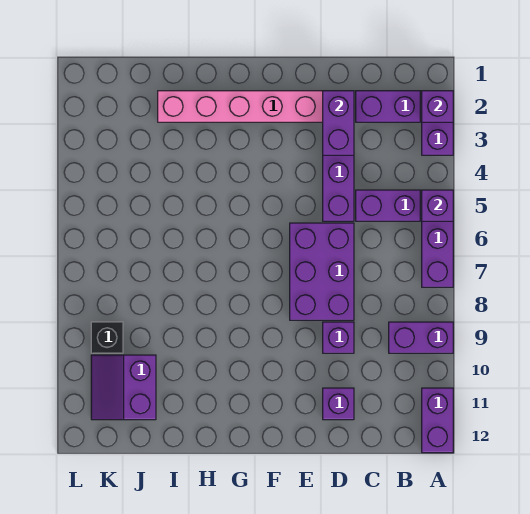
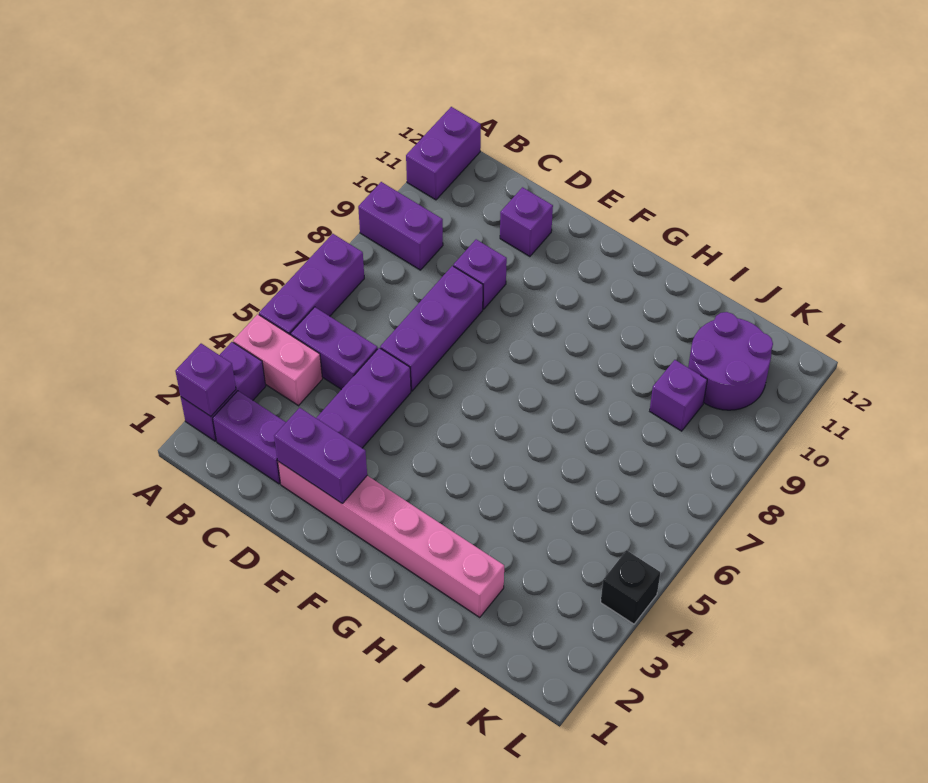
none -> pink 1x2 brick [233,314,322,406]
purple 1x1 brick [422,190,453,221] -> purple 1x1 brick moved to [650,360,707,431]
purple 1x2 brick [323,91,354,155] -> purple 1x2 brick turned to [274,408,367,503]
purple 2x3 brick [290,223,354,320] -> purple 1x3 brick [380,266,483,391]
purple 2x2 slope [91,355,156,420] -> purple 2x2 round brick [688,312,773,410]
black 1x1 brick [91,322,123,353] -> black 1x1 brick moved to [601,550,660,624]

